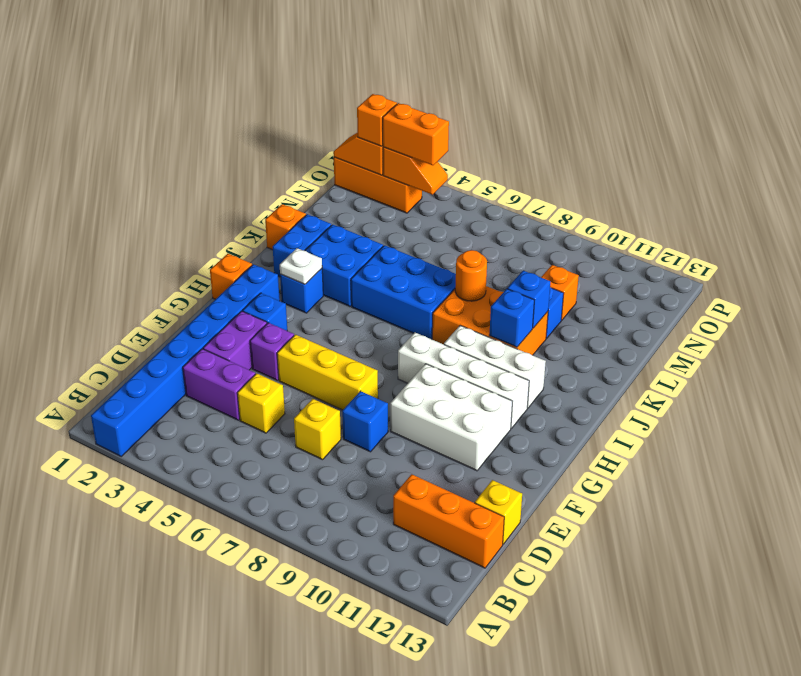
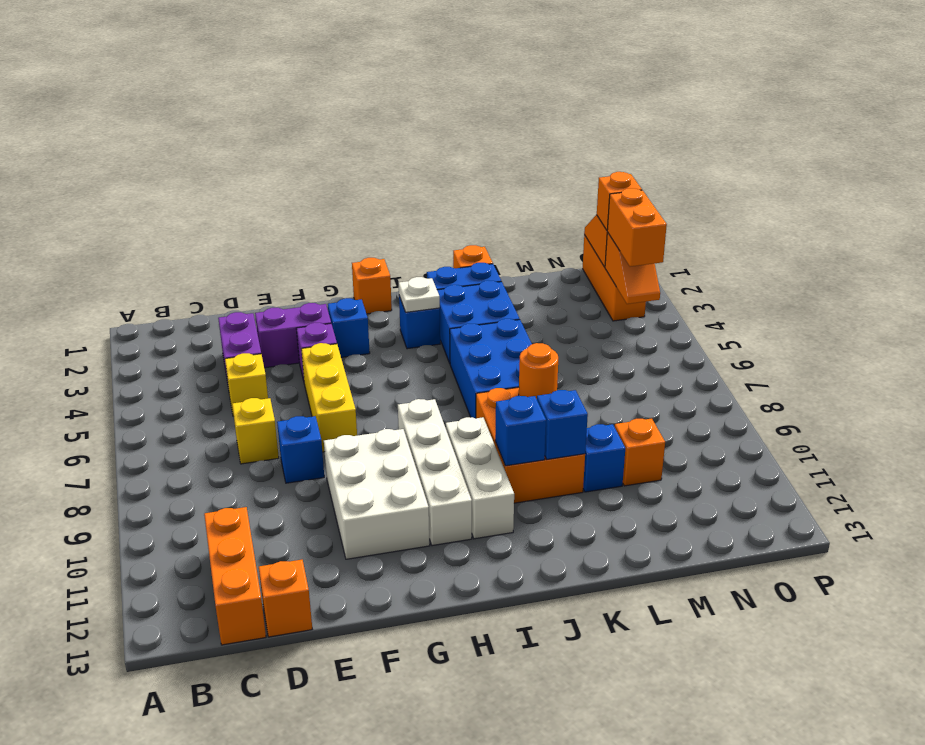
blue 1x8 brick [91,264,280,456] -> none
yellow 1x1 brick [475,480,522,544] -> orange 1x1 brick [259,560,312,637]

